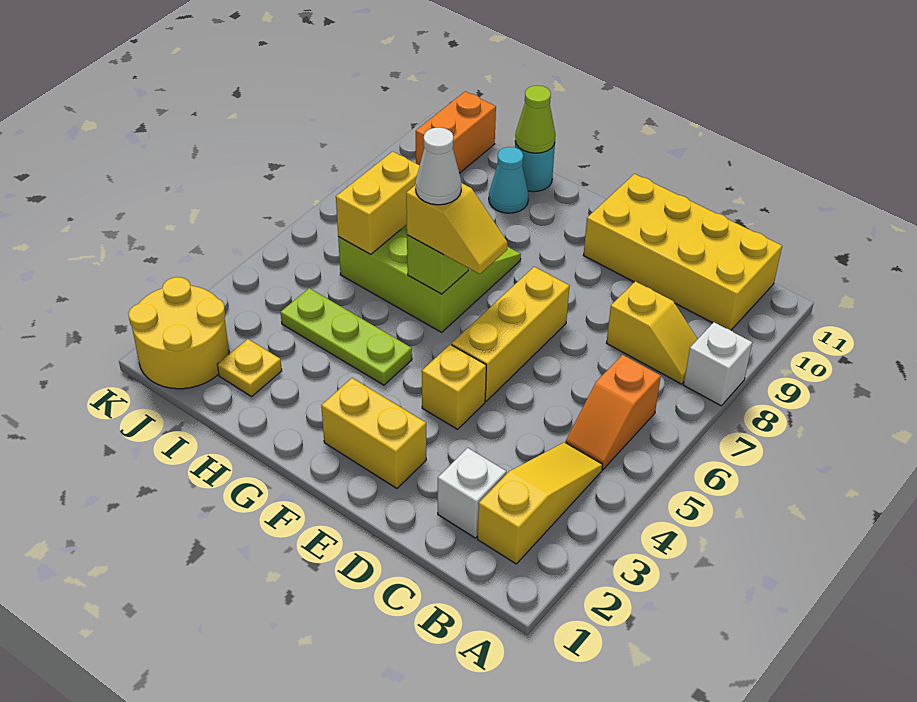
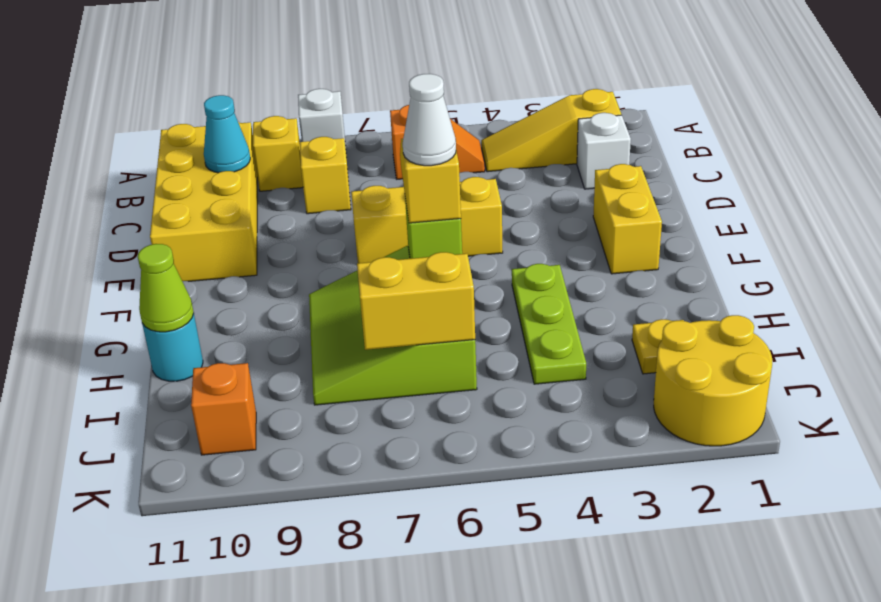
yellow 1x1 brick [422,344,486,429] -> yellow 1x1 brick moved to [253,116,303,191]
cyan 1x1 cone [489,147,529,213] -> cyan 1x1 cone moved to [204,95,250,173]
orange 1x2 brick [416,91,496,173] -> orange 1x1 brick [191,363,256,455]

